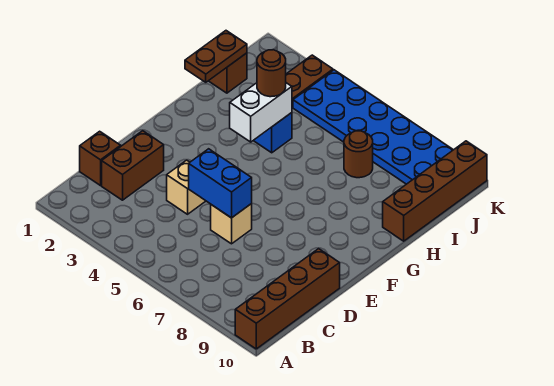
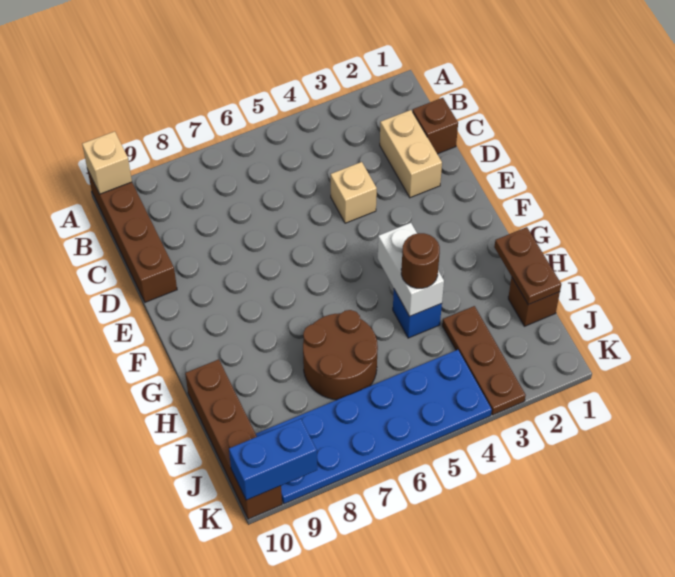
brown 1x2 brick [102,131,164,200] -> tan 1x2 brick [380,110,442,198]
blue 1x2 brick [189,149,252,218] -> blue 1x2 brick moved to [229,419,317,500]
tan 1x1 brick [211,204,252,244] -> tan 1x1 brick moved to [82,131,132,194]
brown 1x1 round brick [344,131,373,178] -> brown 2x2 round brick [303,310,378,400]

